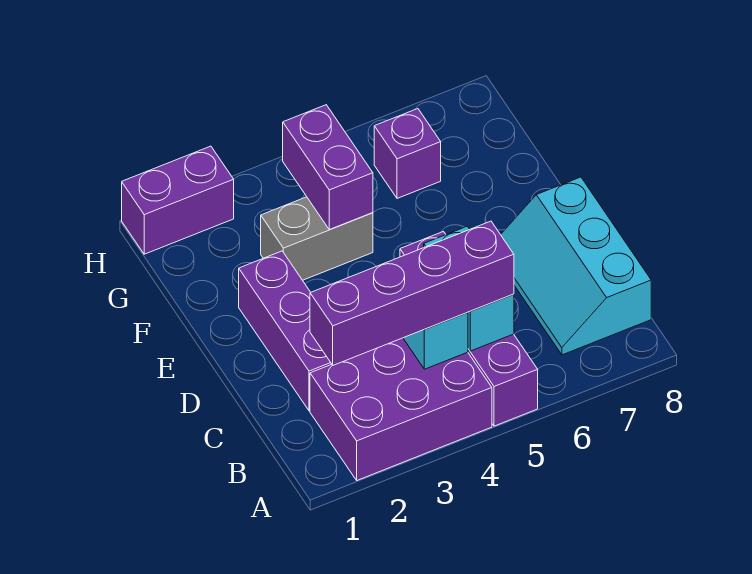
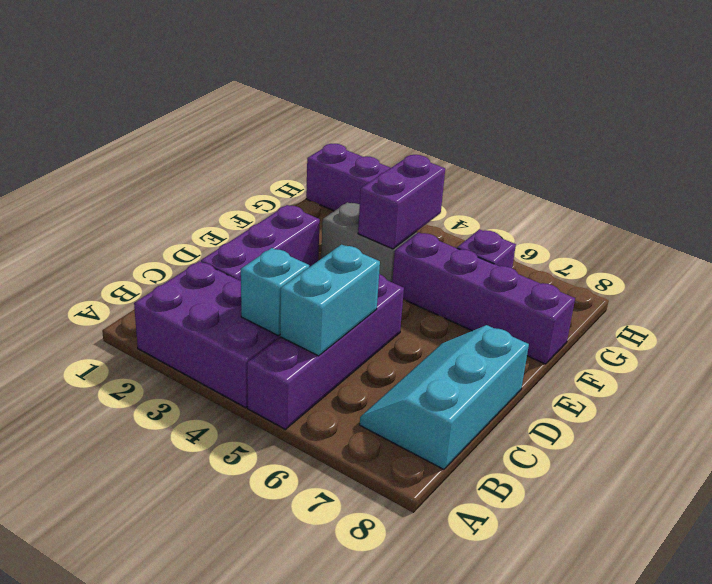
purple 1x4 brick [310,221,514,365] -> purple 1x4 brick moved to [392,232,575,364]

